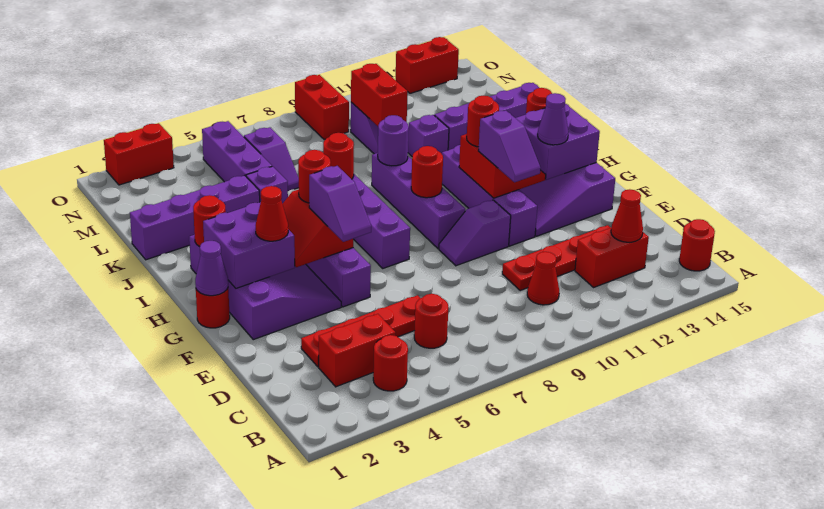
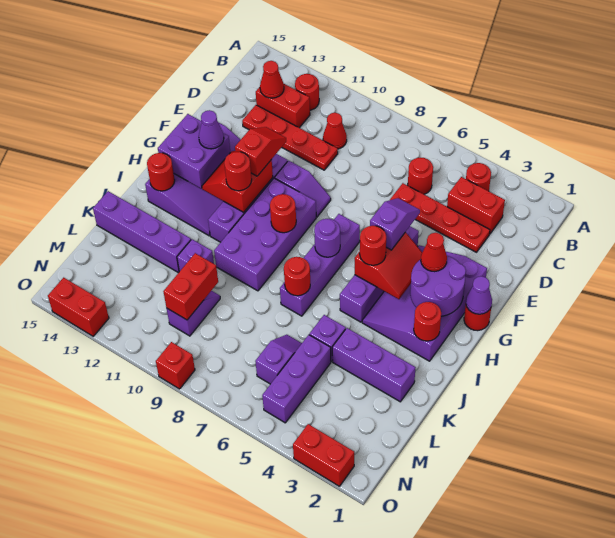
red 1x1 round brick [679,219,715,271] -> red 1x1 round brick moved to [295,74,319,110]
purple 1x2 slope [479,111,540,182] -> red 1x2 slope [235,127,286,176]
purple 2x2 brick [203,202,295,288] -> purple 2x2 round brick [410,256,466,316]
purple 1x4 brick [372,153,465,249] -> purple 2x4 brick [214,178,316,291]
purple 1x1 round brick [378,115,409,166] -> purple 1x1 round brick moved to [314,219,340,257]
purple 1x4 brick [130,175,260,260] -> purple 1x3 brick [332,328,416,402]
red 1x2 brick [295,75,349,140] -> red 1x1 brick [156,342,195,389]

